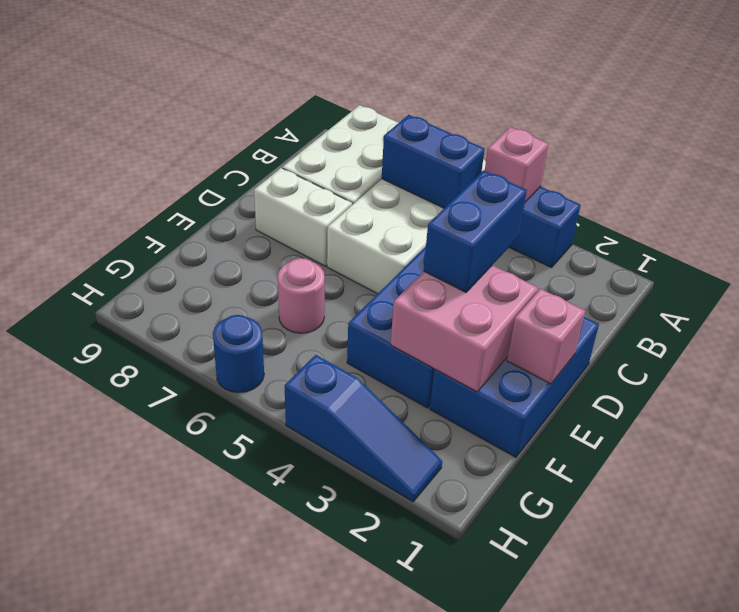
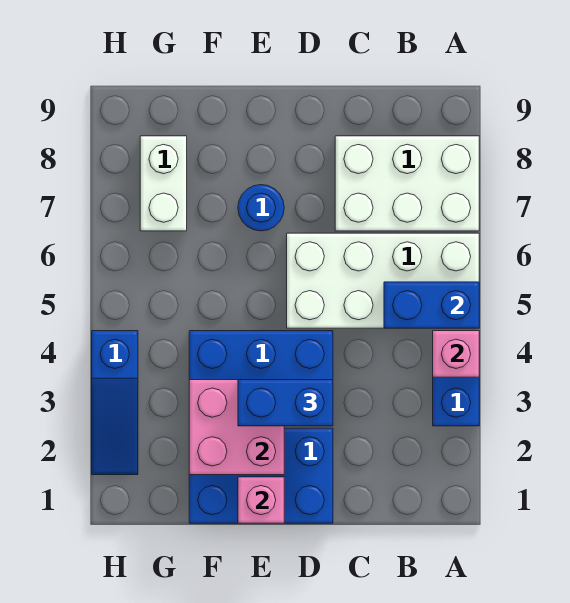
blue 1x2 brick [382,115,485,208] -> blue 1x2 brick turned to [384,282,479,328]
white 1x2 brick [254,168,352,266] -> white 1x2 brick moved to [140,136,187,231]
pink 1x1 round brick [278,258,325,333] -> none
blue 1x1 round brick [213,315,264,393] -> blue 1x1 round brick moved to [238,185,284,231]

